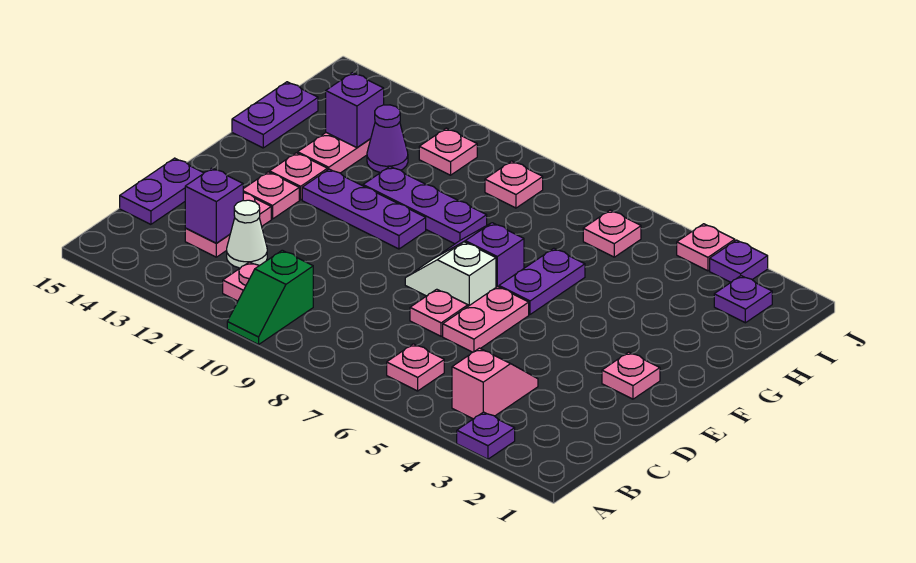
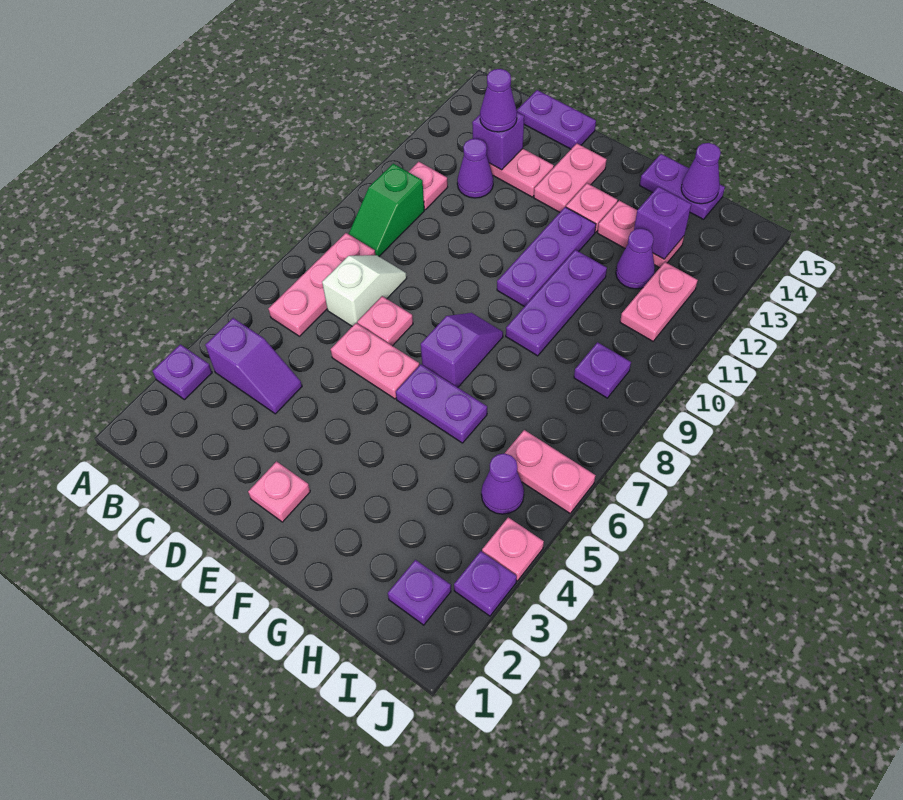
green 1x2 slope [227,250,313,345] -> green 1x2 slope turned to [349,164,424,256]
pink 1x2 slope [452,348,538,419] -> purple 1x2 slope [205,318,302,414]
pink 1x1 plate [387,344,444,391] -> pink 1x3 plate [268,233,375,336]
white 1x1 cone [227,200,267,268] -> purple 1x1 cone [457,139,493,198]
none -> purple 1x1 cone [480,69,517,132]
white 1x2 slope [405,242,496,306] -> white 1x2 slope moved to [322,255,407,326]
pink 1x1 plate [243,172,299,219] -> pink 1x2 plate [534,144,607,212]
none -> purple 1x1 cone [681,143,721,204]
none -> purple 1x1 cone [481,453,524,514]
pink 1x1 plate [583,210,641,257] -> pink 1x2 plate [505,430,596,513]
pink 1x1 plate [485,161,543,208] -> purple 1x1 plate [574,342,631,398]
pink 1x1 plate [419,128,477,175] -> pink 1x2 plate [620,262,698,341]

